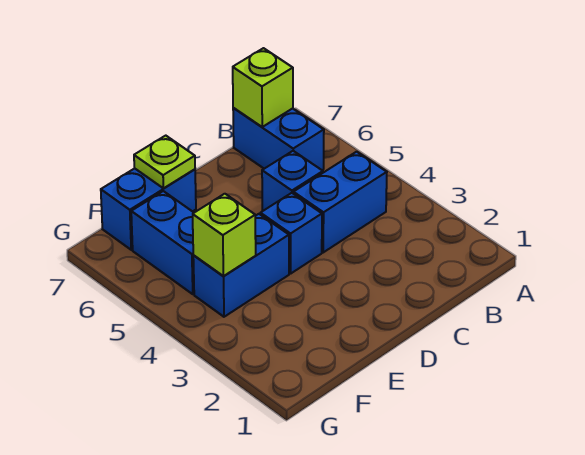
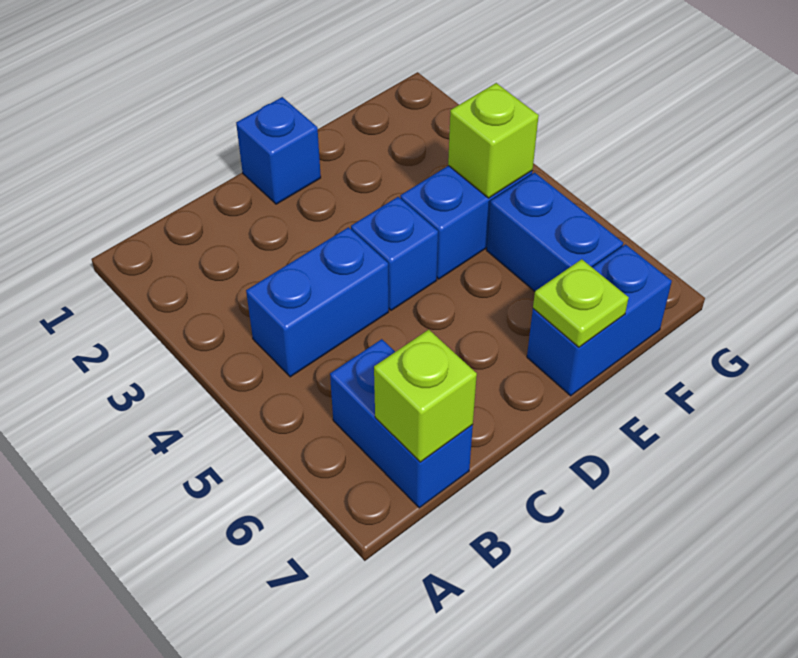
blue 1x1 brick [262,151,323,211] -> blue 1x1 brick moved to [236,97,321,204]

